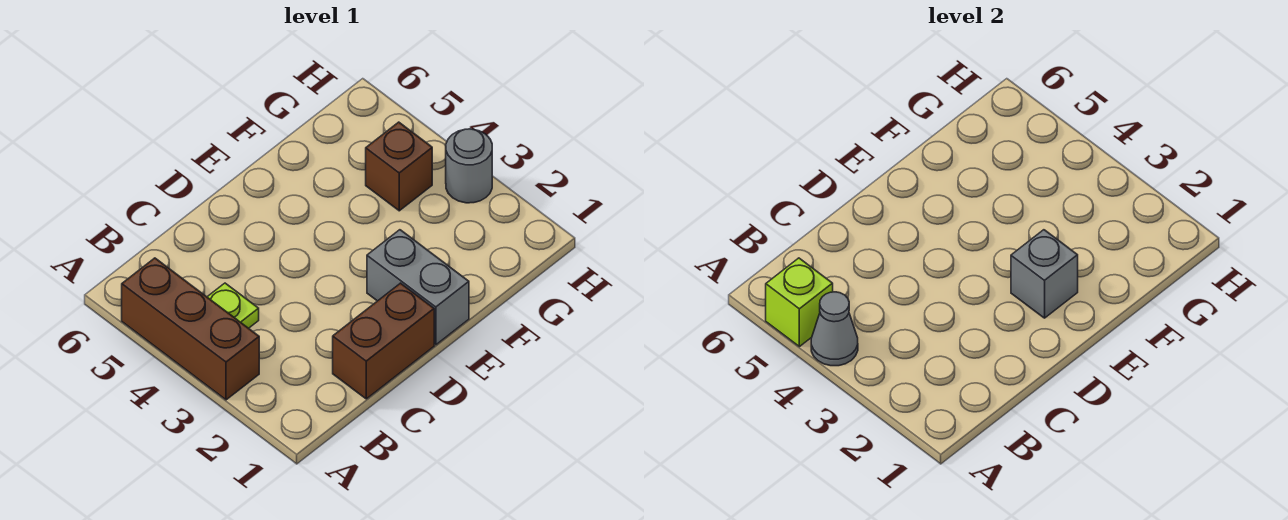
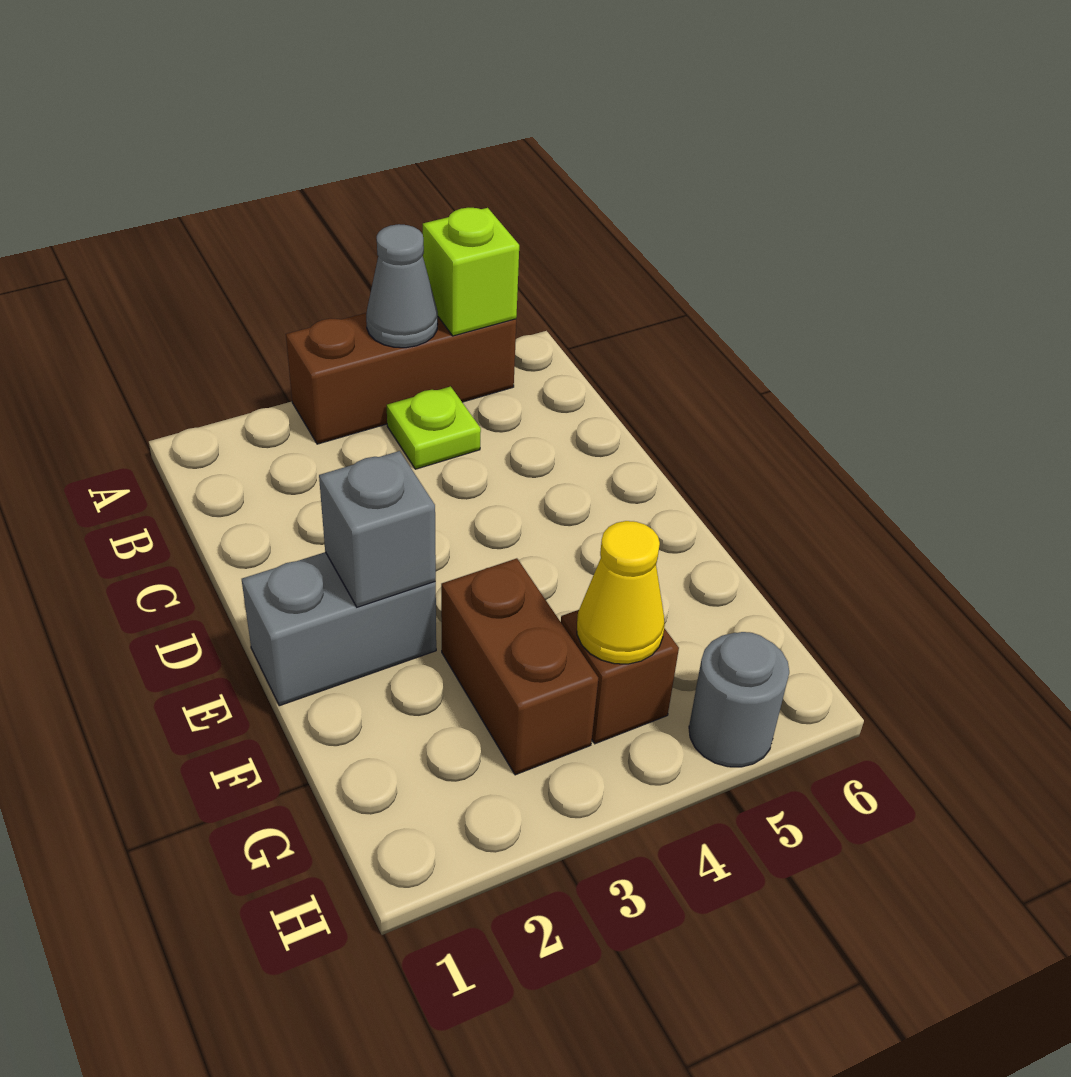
brown 1x2 brick [333,283,434,399] -> brown 1x2 brick moved to [441,558,598,775]
none -> yellow 1x1 cone [577,521,665,664]
grey 1x1 round brick [446,129,492,203] -> grey 1x1 round brick moved to [689,632,789,767]

